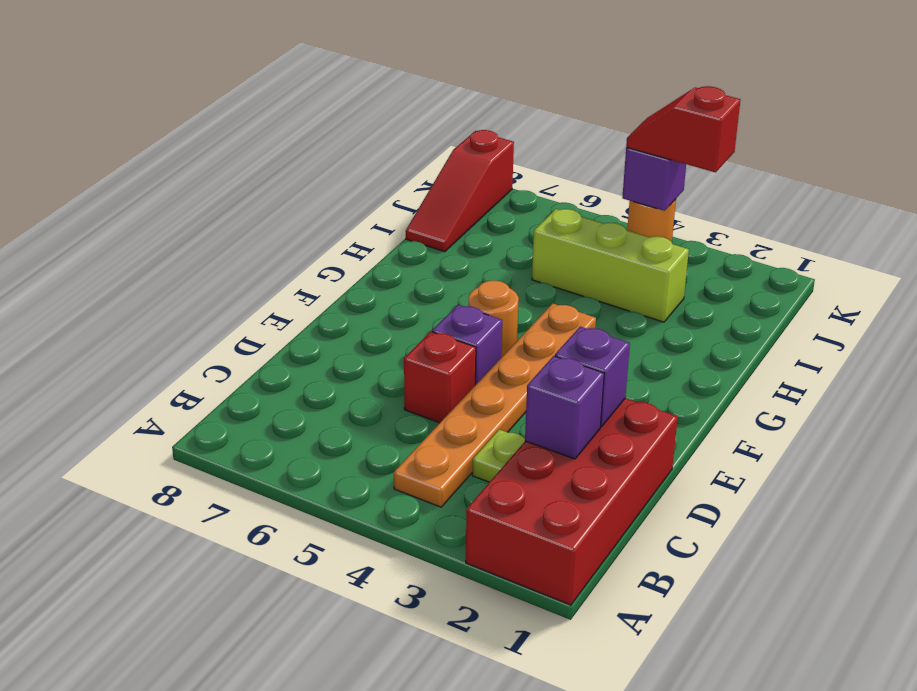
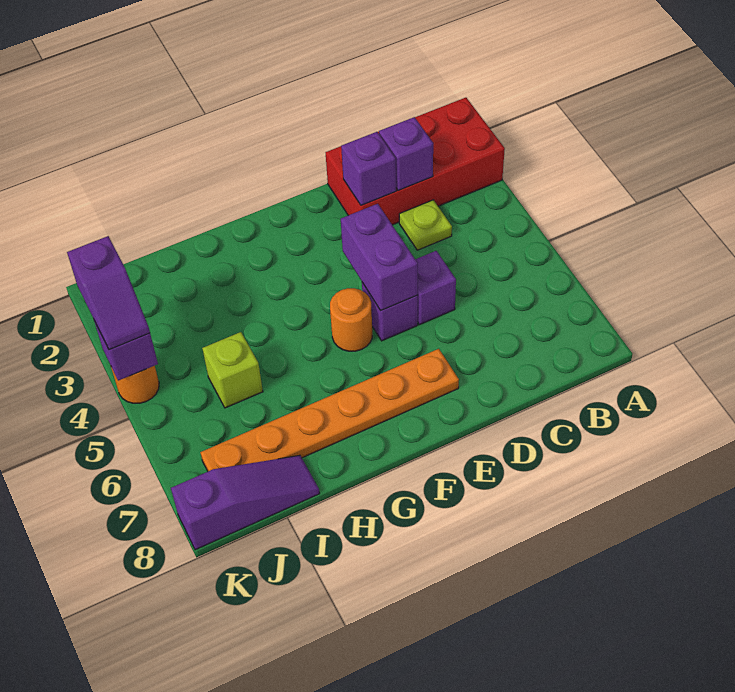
orange 1x6 plate [394,304,596,507] -> orange 1x6 plate moved to [200,349,459,471]
red 1x1 brick [404,332,476,423] -> purple 1x1 brick [415,251,456,325]
none -> purple 1x2 brick [341,204,418,310]
lime 1x3 brick [532,209,689,322] -> lime 1x1 brick [202,332,263,408]
red 1x3 slope [406,130,514,252] -> purple 1x3 slope [171,455,320,550]
red 1x2 slope [626,86,740,172] -> purple 1x2 slope [67,236,150,350]

